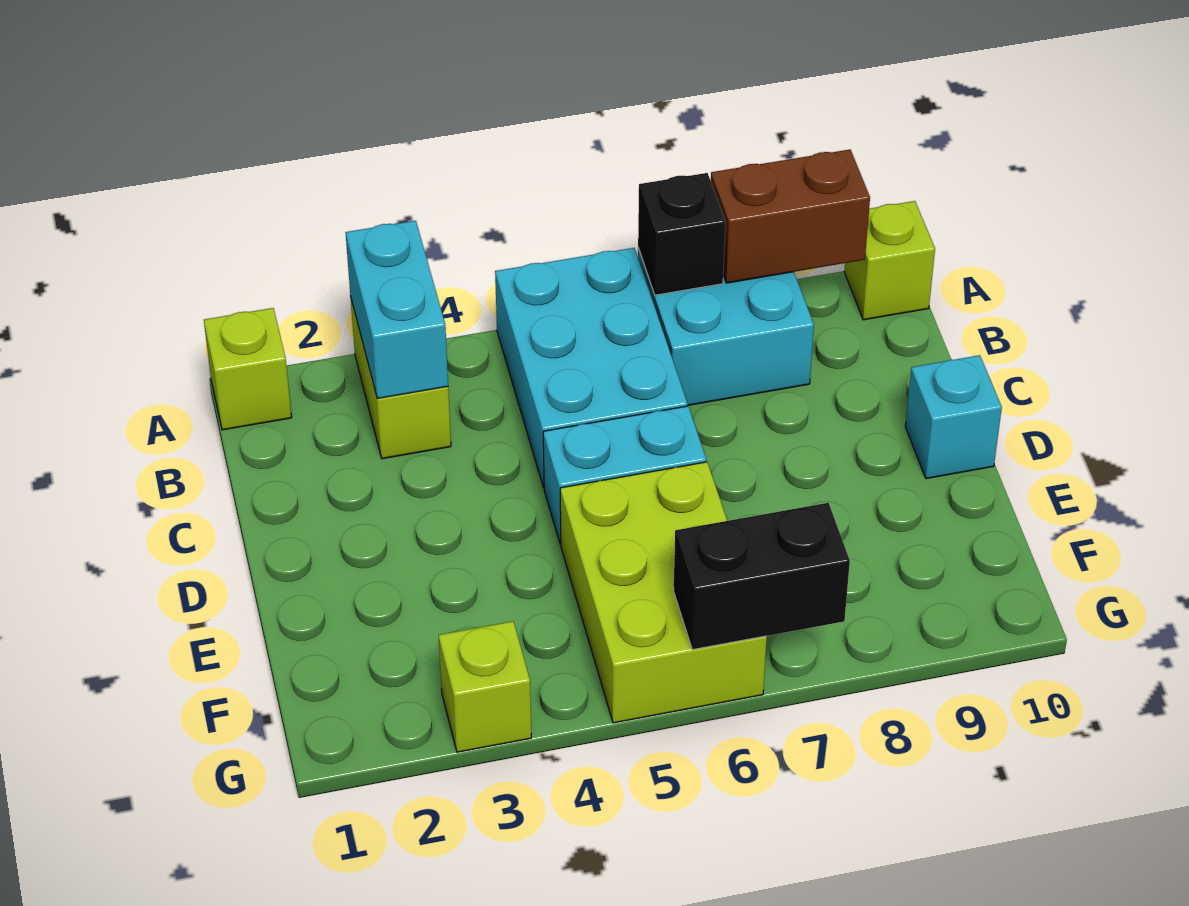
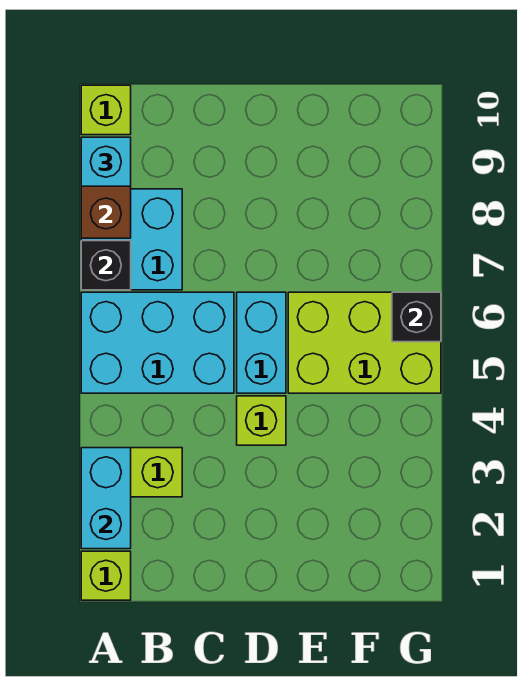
cyan 1x2 brick [346,221,448,398] -> cyan 1x2 brick turned to [81,448,131,549]
cyan 1x1 brick [905,355,1002,479] -> cyan 1x1 brick moved to [81,137,131,186]
lime 1x1 brick [439,621,531,752] -> lime 1x1 brick moved to [237,396,286,445]
black 1x2 brick [674,503,850,650] -> black 1x1 brick [392,292,441,342]

